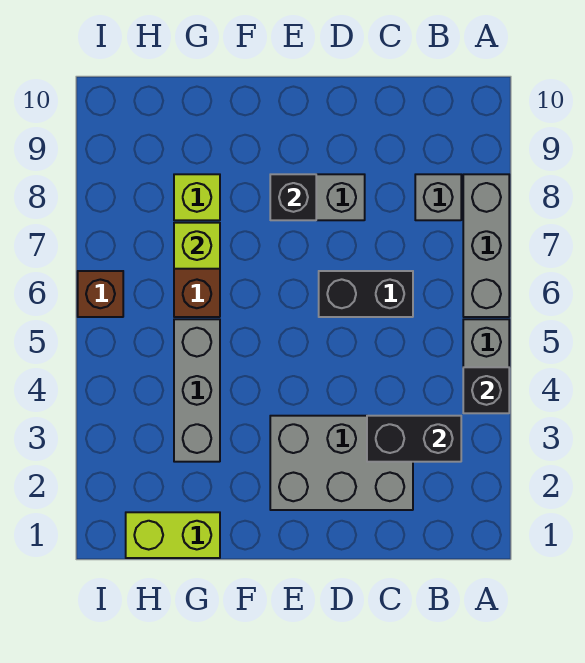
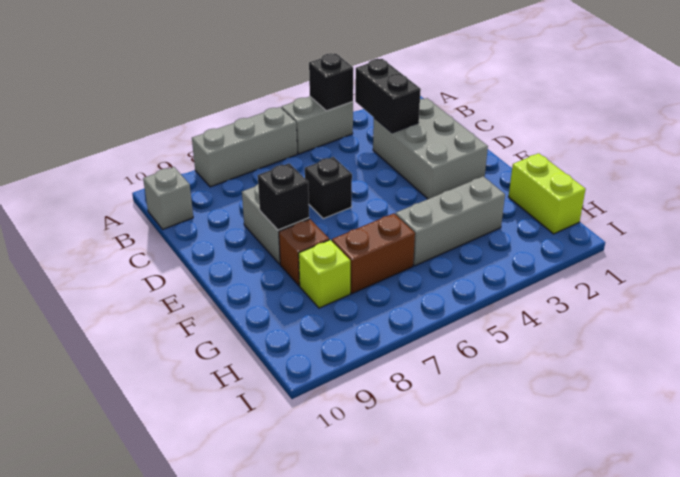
grey 1x1 brick [415,174,461,220] -> grey 1x1 brick moved to [143,167,193,229]
black 1x2 brick [319,271,413,317] -> black 1x1 brick [305,157,352,218]
lime 1x1 brick [174,223,220,269] -> none
brown 1x1 brick [78,271,123,317] -> brown 1x1 brick moved to [279,219,329,286]

